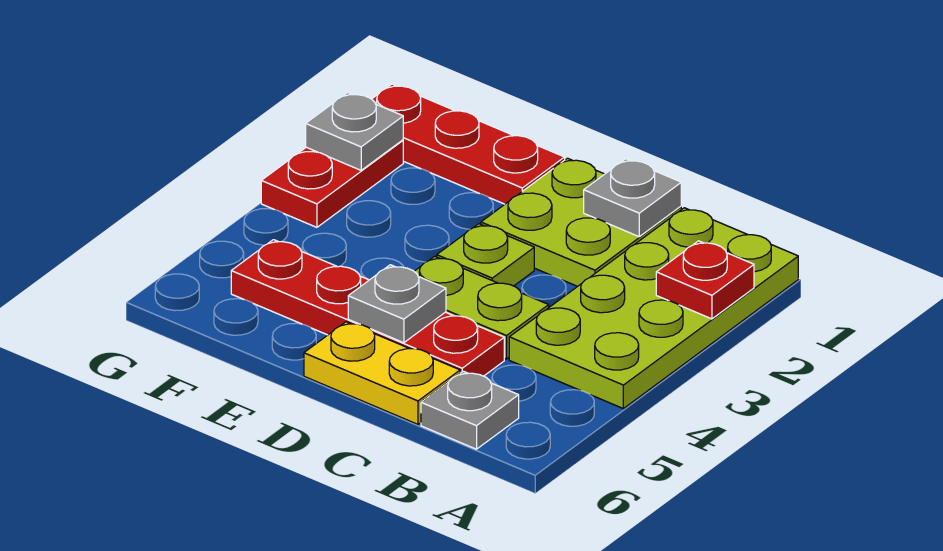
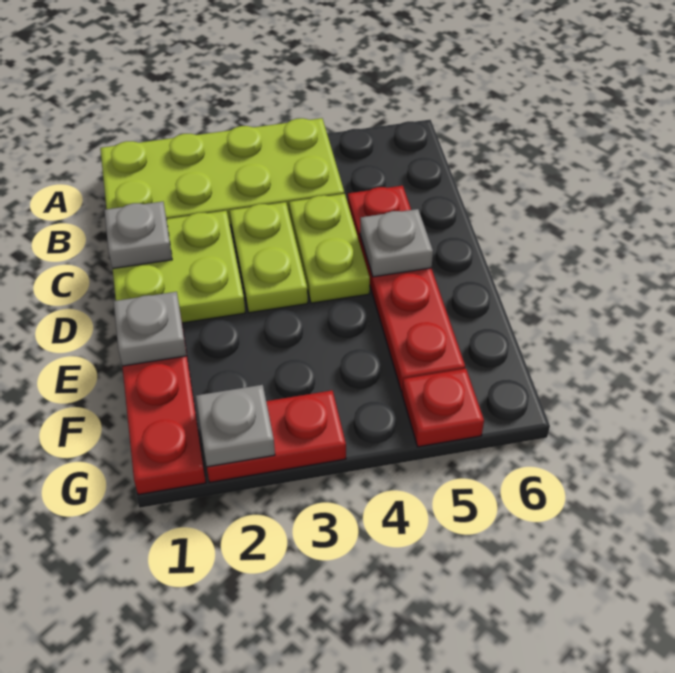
red 1x1 plate [656,241,754,319] -> red 1x1 plate moved to [402,369,484,447]
grey 1x1 plate [421,371,519,449] -> grey 1x1 plate moved to [114,292,187,366]
yellow 1x2 plate [304,322,460,424] -> none
lime 1x1 plate [437,224,534,286] -> lime 1x2 plate [230,202,308,313]

